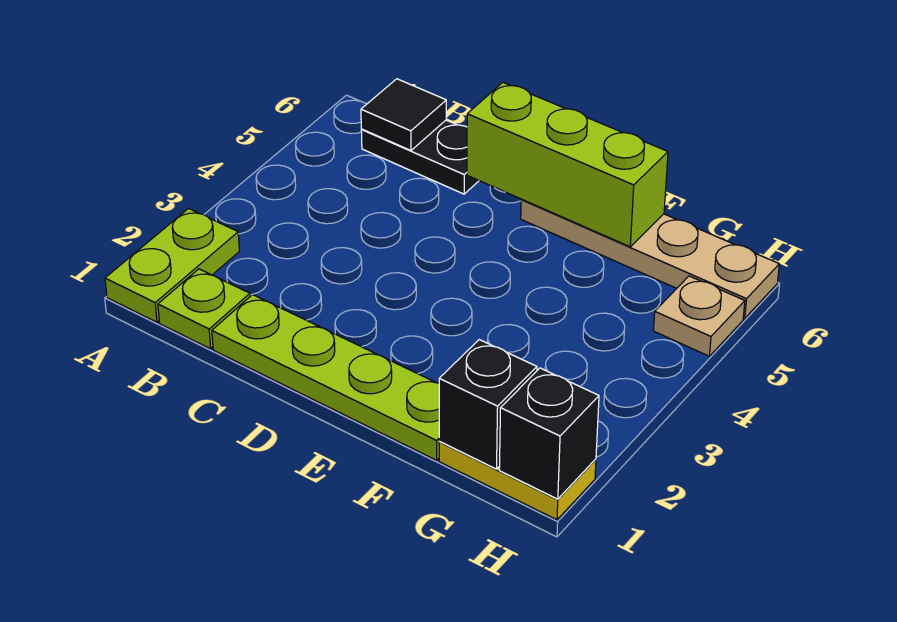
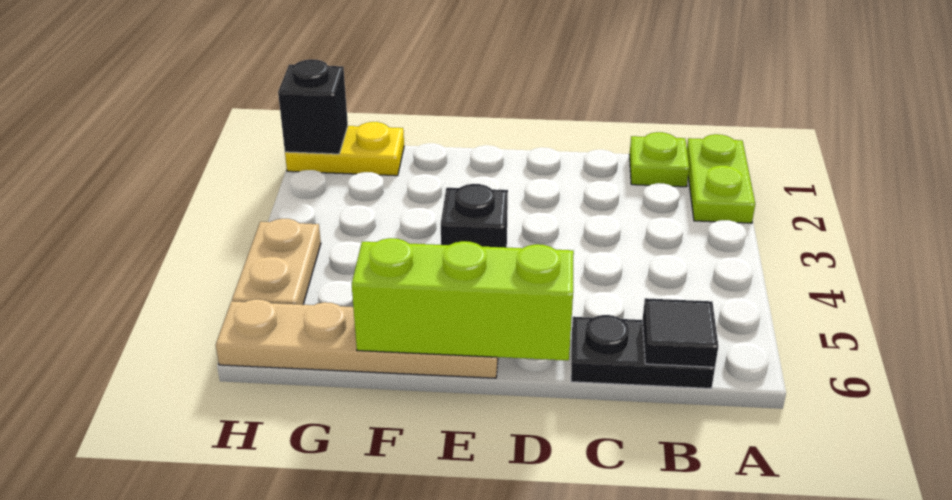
lime 1x4 plate [212,295,440,460] -> none
black 1x1 brick [439,340,537,469] -> black 1x1 brick moved to [441,184,508,248]
tan 1x1 plate [653,276,745,356] -> tan 1x2 plate [232,219,321,305]

